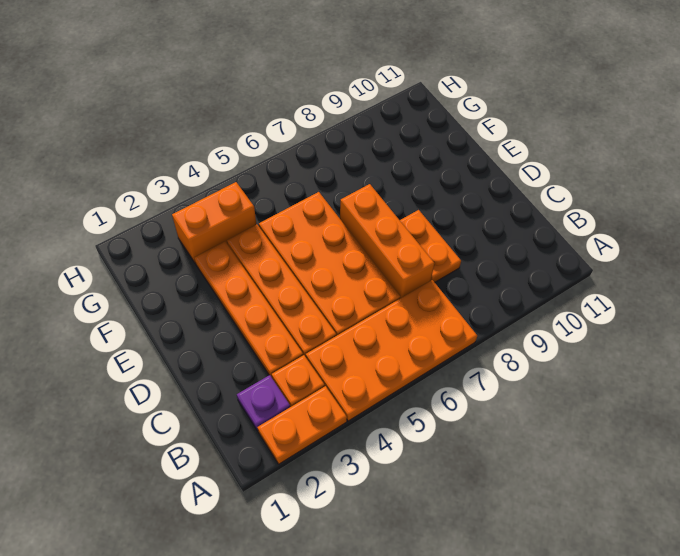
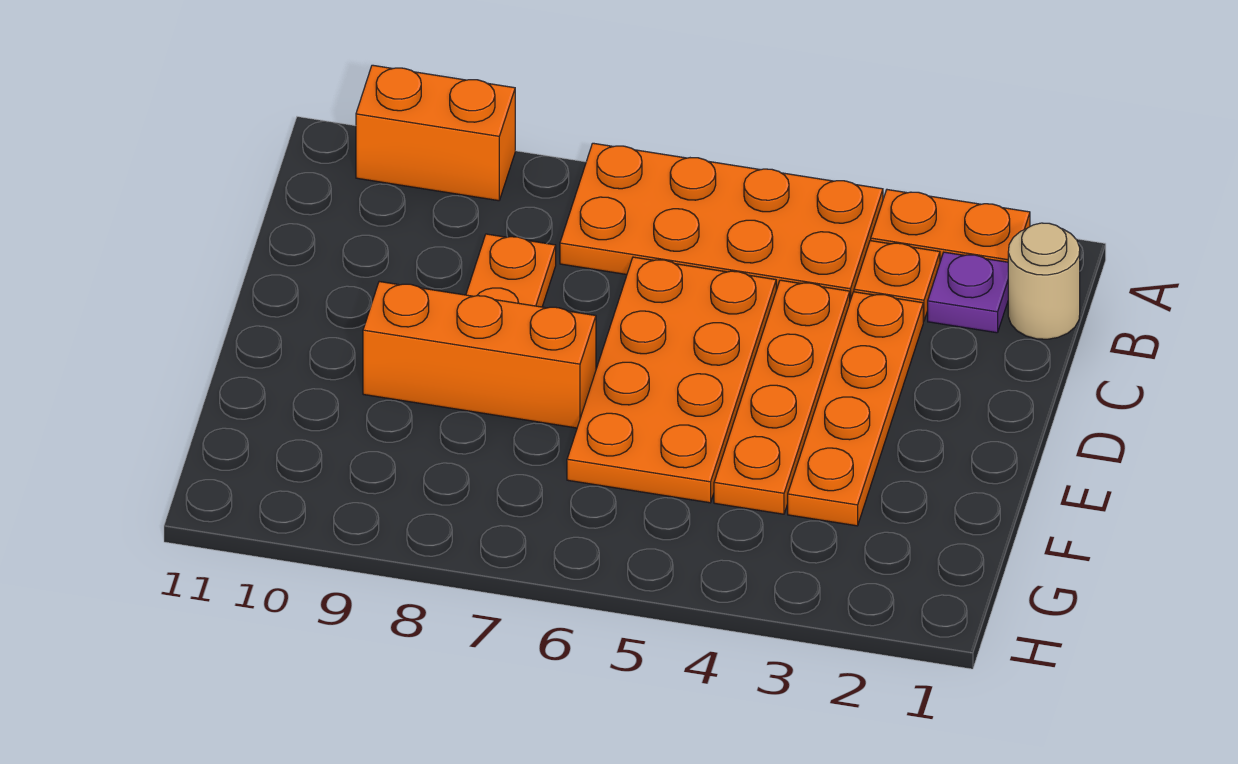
none -> tan 1x1 round brick [1008,223,1080,339]
orange 1x3 brick [340,184,435,298] -> orange 1x3 brick turned to [363,282,596,428]
orange 1x2 brick [172,182,256,262] -> orange 1x2 brick moved to [356,65,515,201]

